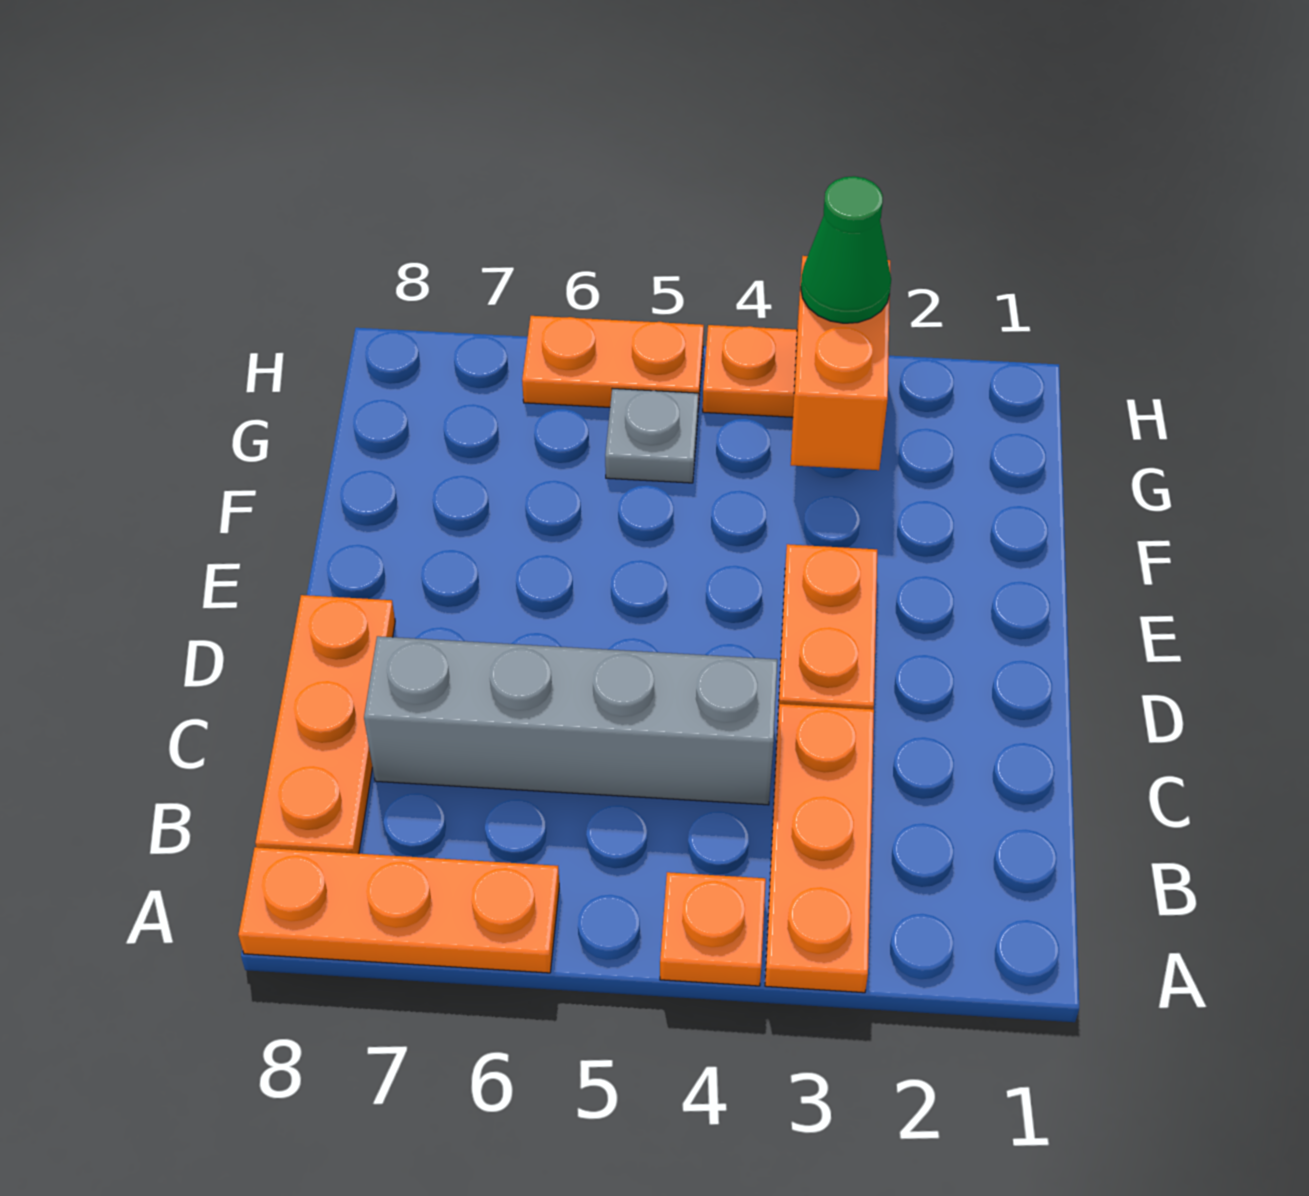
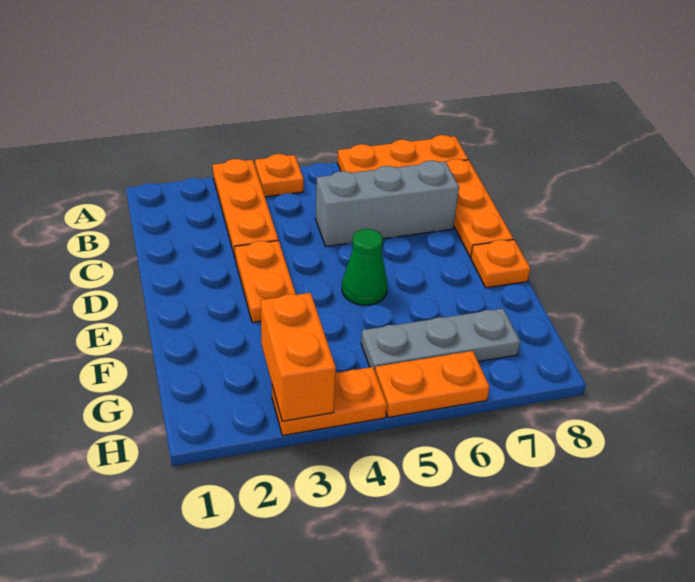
grey 1x4 brick [364,636,778,805] -> grey 1x3 brick [316,161,459,246]
none -> orange 1x1 plate [471,240,530,288]
grey 1x1 plate [605,389,699,483] -> grey 1x3 plate [361,309,520,370]
green 1x1 cone [801,176,891,323] -> green 1x1 cone moved to [342,229,388,305]

